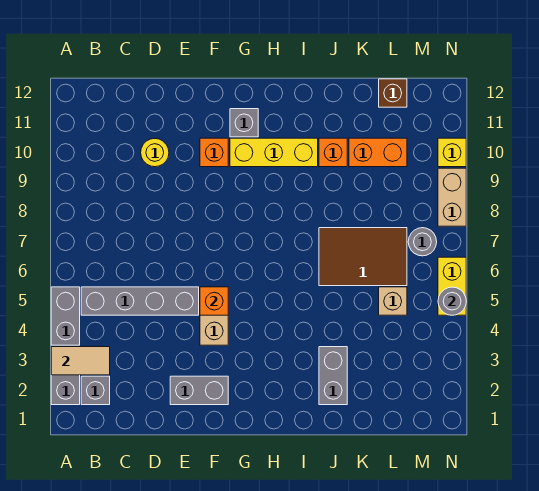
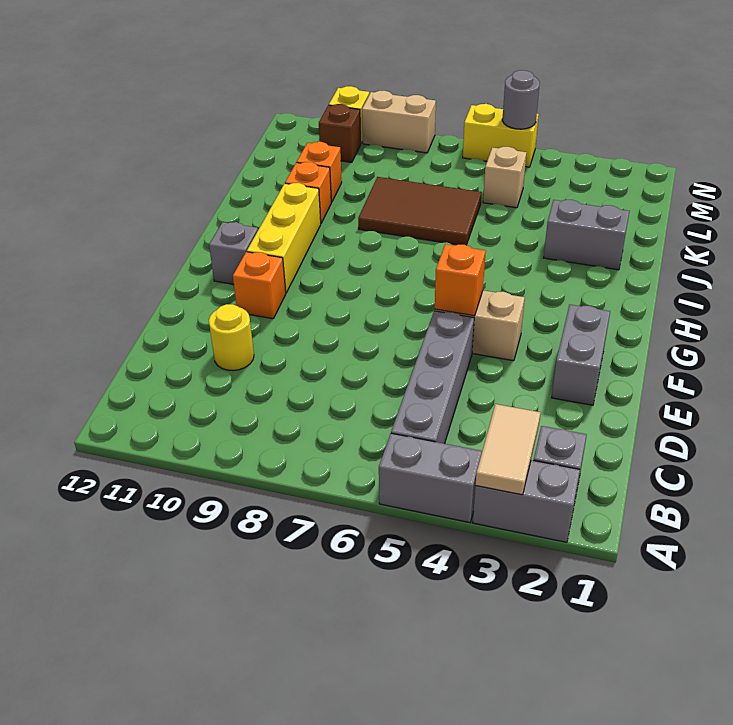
brown 2x3 tile [319,228,407,286] -> brown 2x3 tile turned to [358,177,482,245]
orange 1x2 brick [349,138,407,167] -> orange 1x1 brick [297,142,342,202]
brown 1x1 brick [379,79,407,107] -> brown 1x1 brick moved to [319,104,361,162]
grey 1x1 round brick [408,228,437,256] -> none

